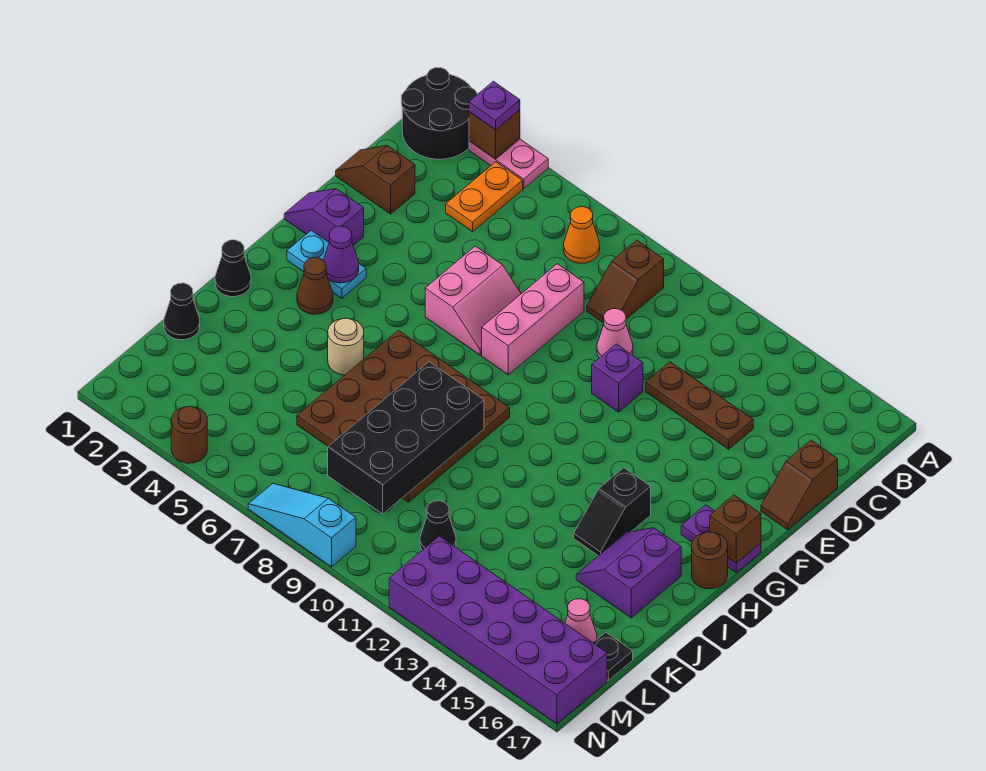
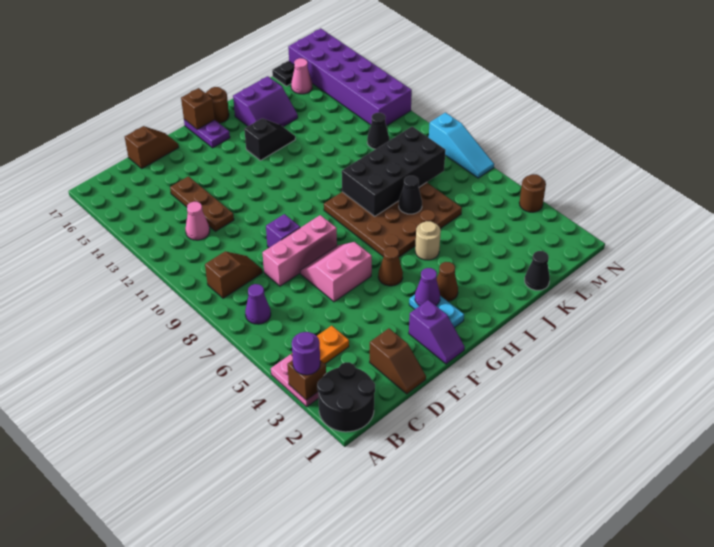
purple 1x1 plate [469,81,520,130] -> purple 1x1 round brick [292,332,320,375]
orange 1x1 cone [564,207,600,263] -> purple 1x1 cone [245,284,271,324]
pink 1x1 cone [597,309,633,358] -> pink 1x1 cone moved to [185,202,210,240]
purple 1x1 brick [592,344,643,412] -> purple 1x1 brick moved to [266,214,300,248]
none -> brown 1x1 cone [378,247,403,286]
black 1x1 cone [215,240,251,297] -> black 1x1 cone moved to [399,176,422,214]

